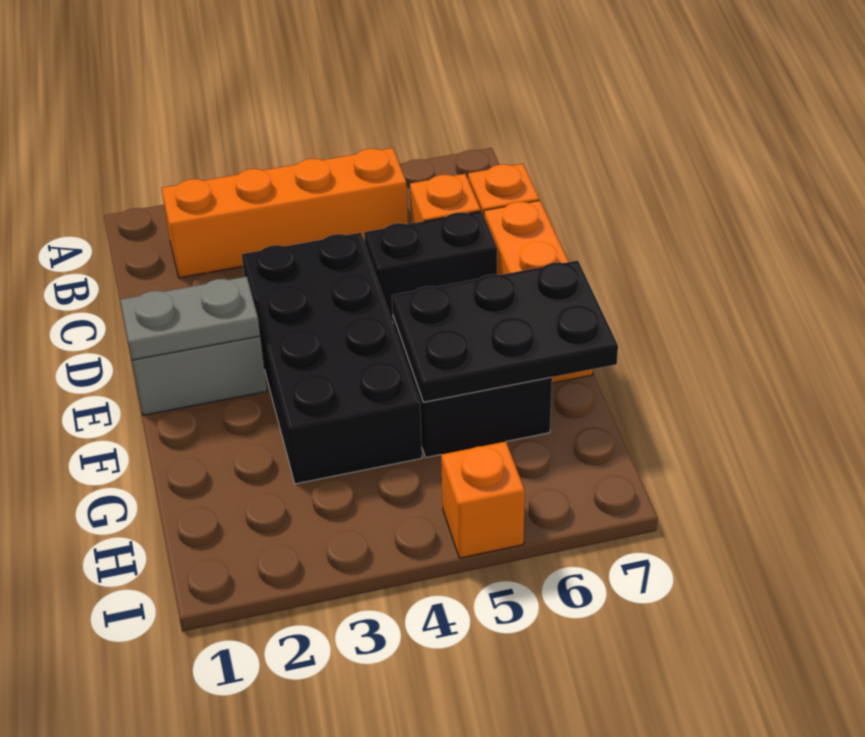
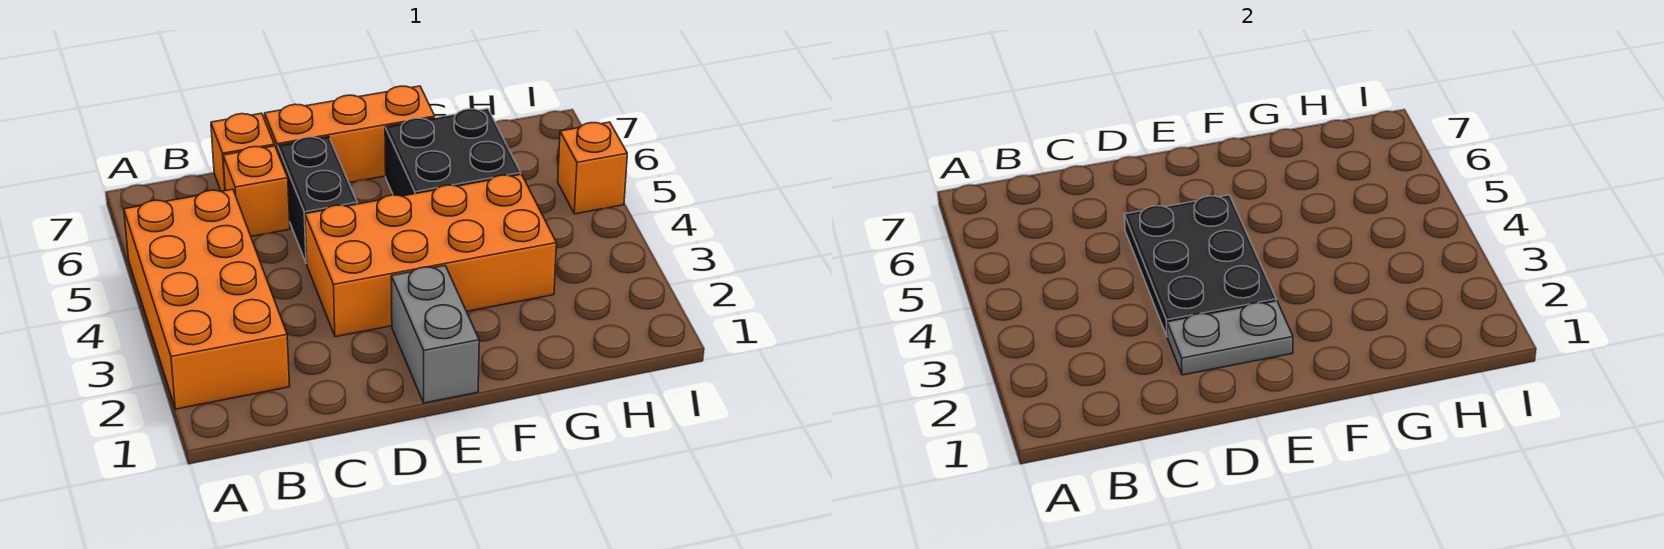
orange 1x4 brick [162,148,408,278] -> orange 2x4 brick [124,189,290,409]
black 2x4 brick [242,233,422,484] -> orange 2x4 brick [305,174,556,337]
grey 1x2 plate [120,277,260,360] -> grey 1x2 plate turned to [1167,301,1293,375]
black 2x3 plate [392,260,618,402] -> black 2x3 plate moved to [1125,195,1276,337]

